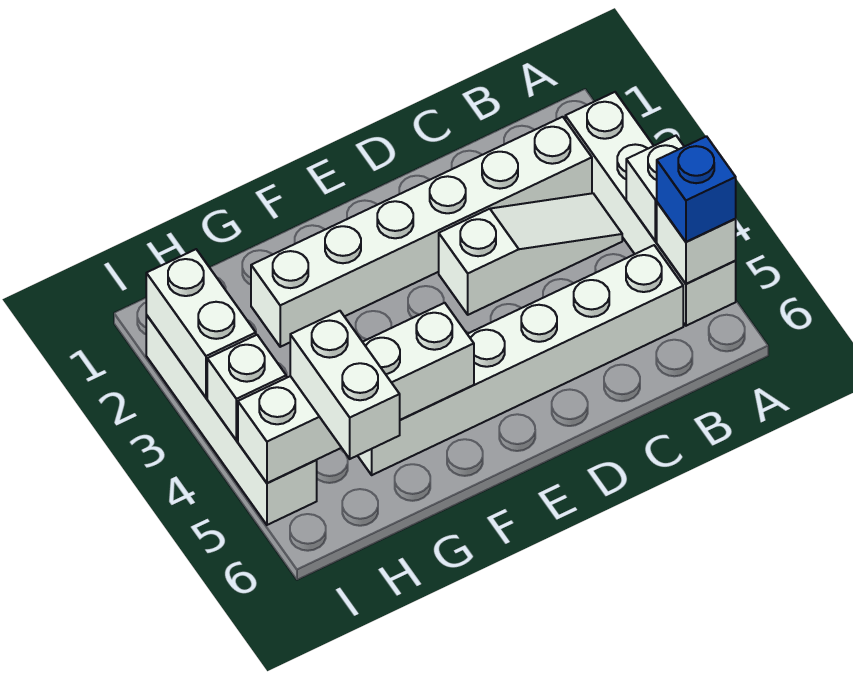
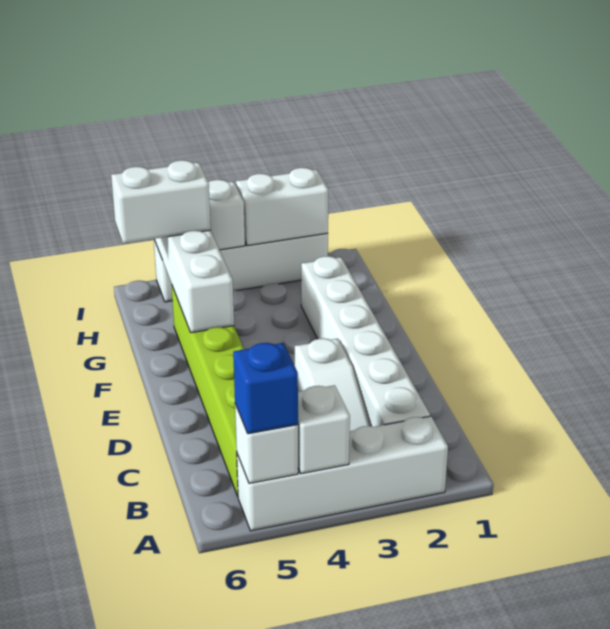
white 1x6 brick [358,245,683,475] -> lime 1x6 brick [172,286,244,496]

